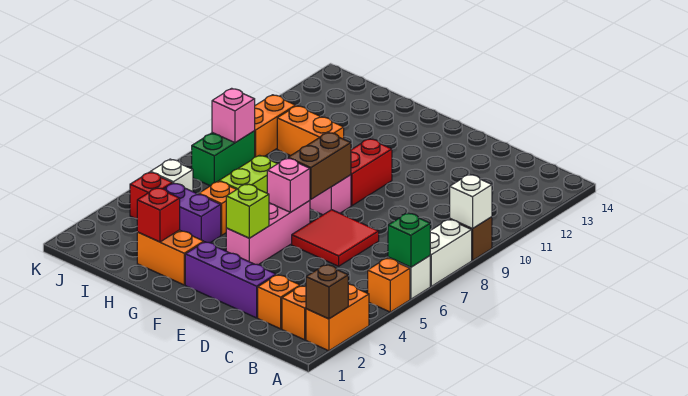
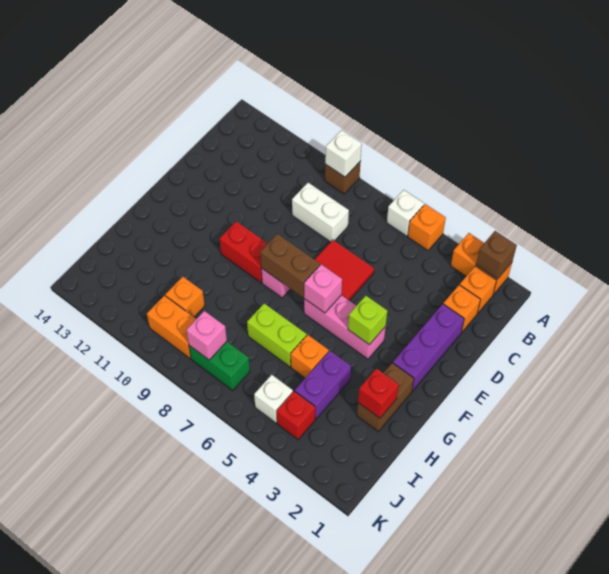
green 1x1 brick [388,213,430,267] -> none
white 1x2 brick [430,219,472,286] -> white 1x2 brick moved to [292,183,349,242]
orange 1x2 brick [137,230,204,285] -> brown 1x2 brick [357,363,414,431]
orange 1x2 brick [277,106,344,156] -> orange 1x1 brick [165,277,205,317]

